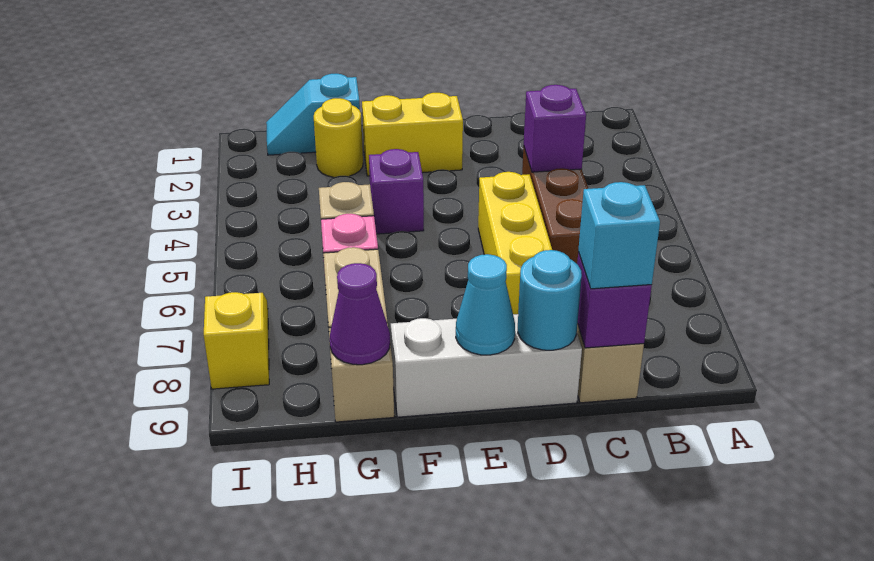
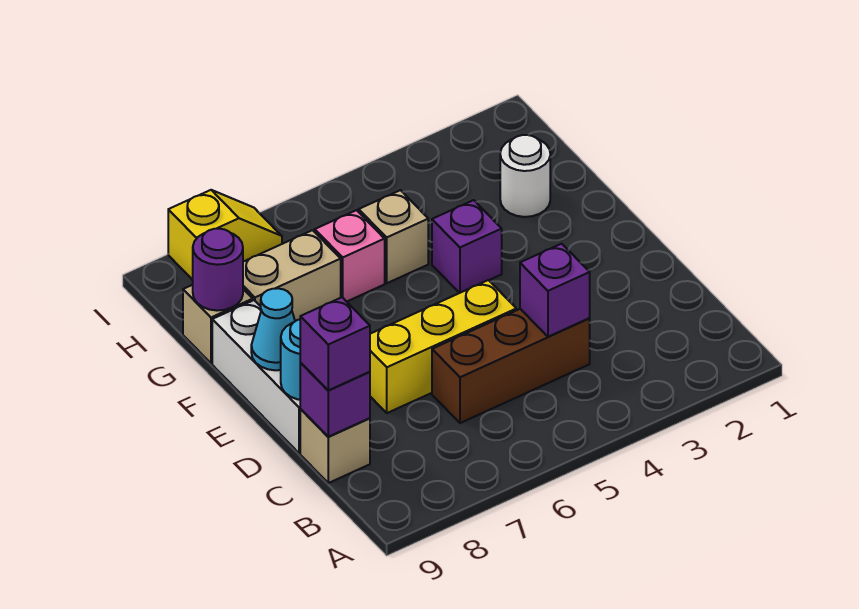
cyan 1x1 brick [578,182,660,289] -> purple 1x1 brick [300,297,370,390]
yellow 1x2 brick [362,93,463,176] -> none
cyan 1x2 slope [266,74,360,155] -> none
yellow 1x1 round brick [314,98,363,177] -> white 1x1 round brick [500,135,550,217]
purple 1x1 cone [330,263,390,365] -> purple 1x1 round brick [193,229,243,310]

